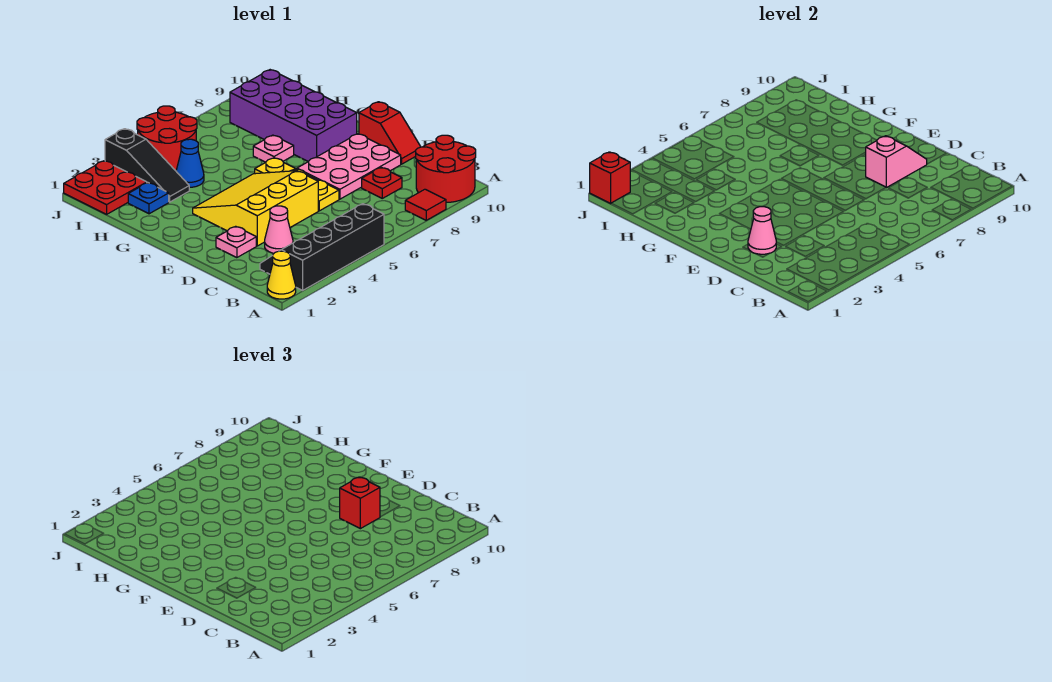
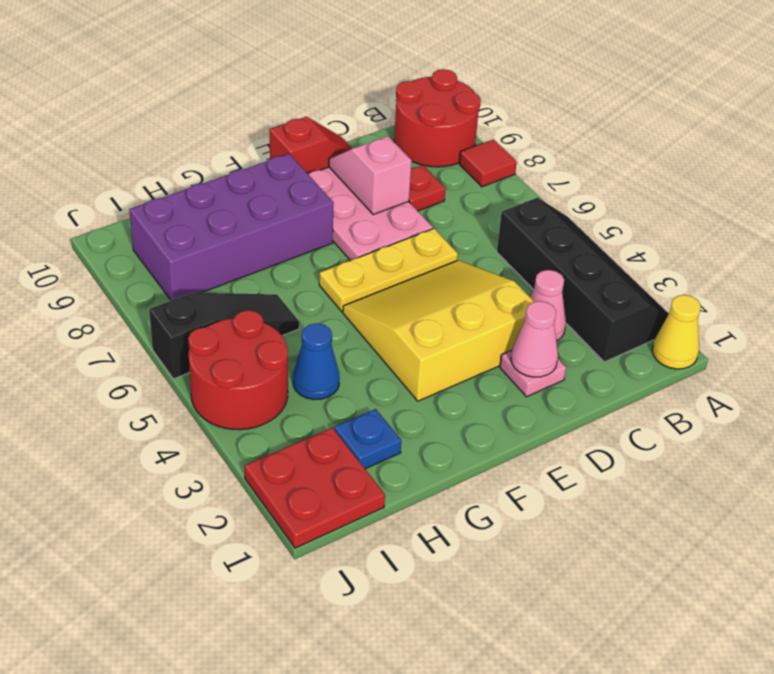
black 2x4 slope [260,204,384,290] -> black 2x4 slope turned to [497,198,669,362]
yellow 3x3 slope [193,171,318,246] -> yellow 3x3 slope turned to [343,260,534,401]
red 1x1 brick [340,477,380,529] -> none
pink 1x1 plate [253,135,294,162] -> none
black 1x3 slope [105,129,189,202] -> black 1x3 slope moved to [149,293,299,379]
red 1x1 brick [590,152,630,203] -> none

